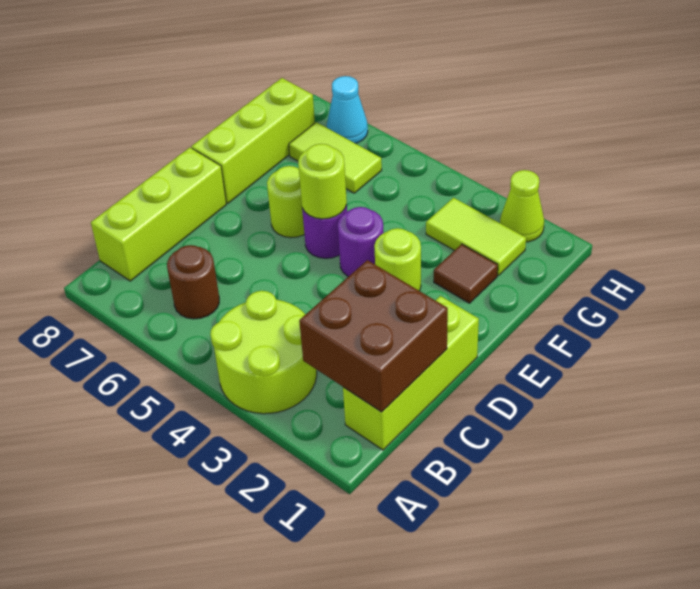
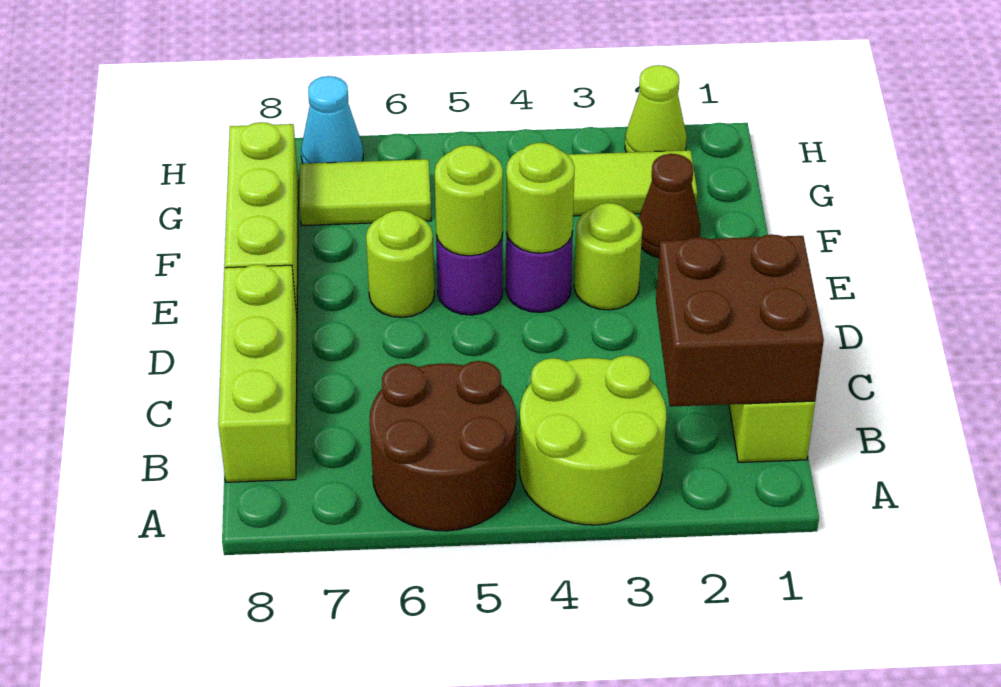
brown 1x1 round brick [167,245,219,319] -> brown 2x2 round brick [370,361,516,531]
none -> lime 1x1 round brick [506,143,575,253]
brown 1x1 tile [434,244,498,303] -> brown 1x1 cone [639,154,700,258]

